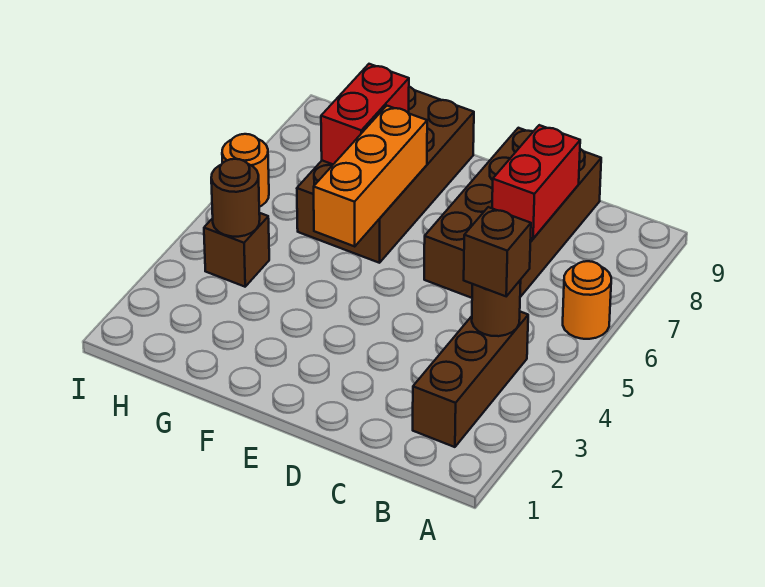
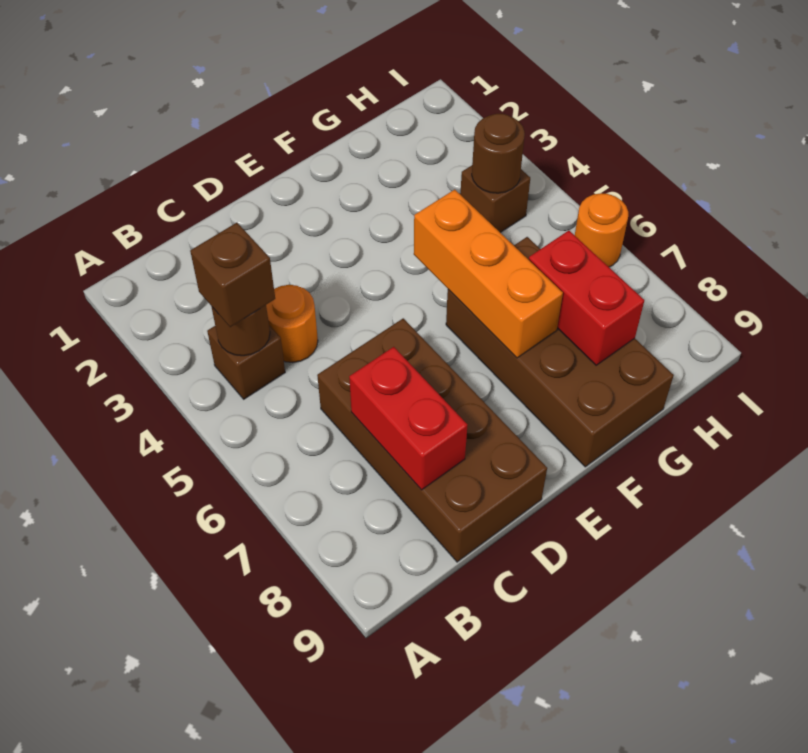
orange 1x1 round brick [563,261,611,339] -> orange 1x1 round brick moved to [266,285,318,363]
brown 1x3 brick [413,312,528,447] -> brown 1x1 brick [207,325,285,399]

